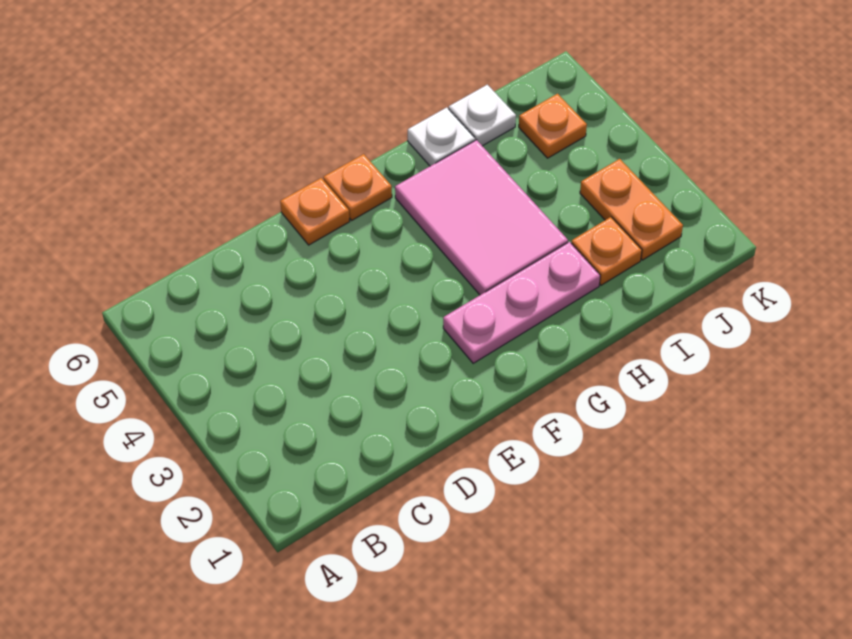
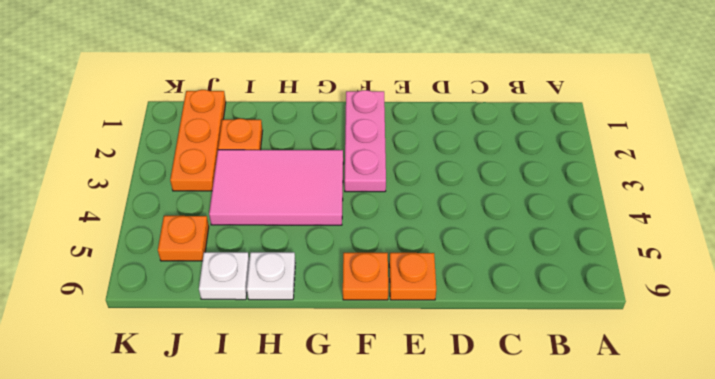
pink 1x3 plate [443,242,600,363] -> pink 1x3 plate turned to [345,90,386,192]
pink 2x3 tile [395,140,568,295] -> pink 2x3 tile turned to [209,150,343,225]
orange 1x2 plate [580,159,683,260] -> orange 1x3 plate [170,90,226,191]

